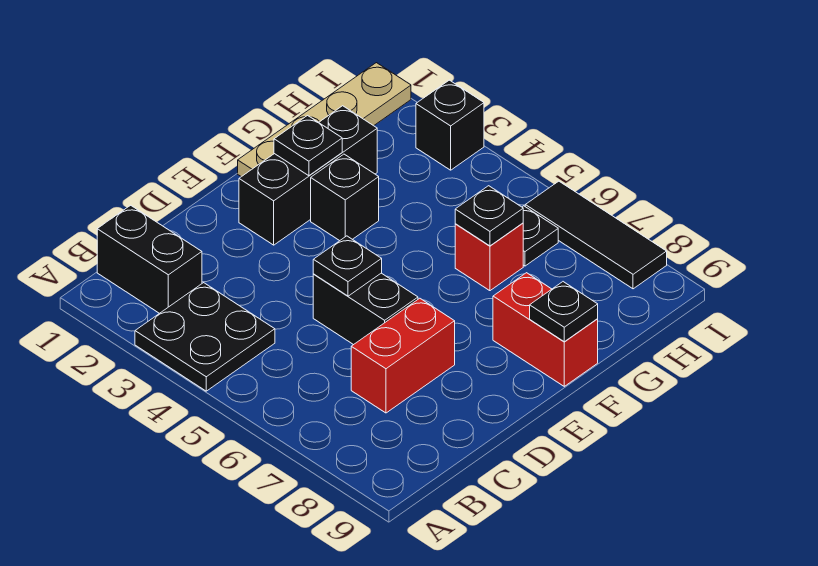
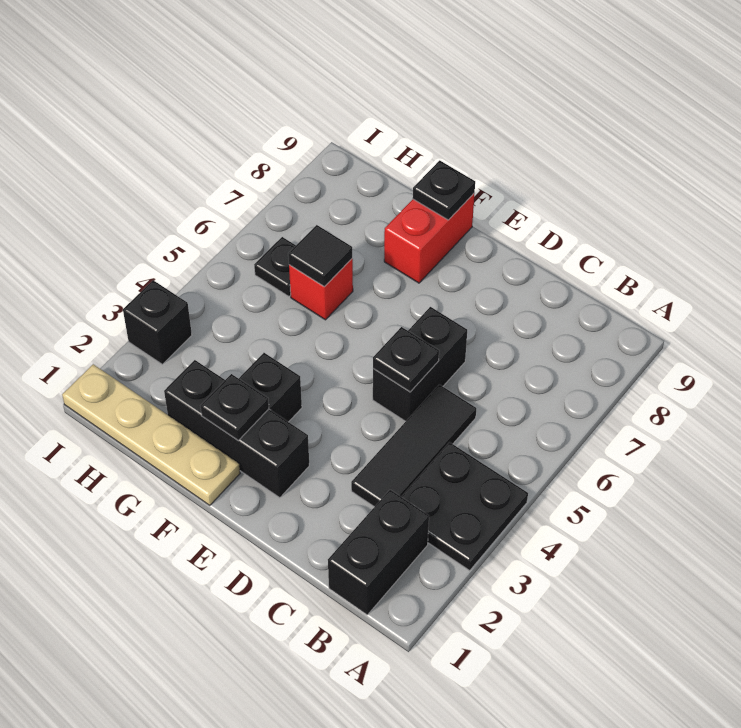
red 1x2 brick [351,298,455,413] -> none
black 1x1 plate [455,186,523,246] -> black 1x1 tile [288,225,352,287]
black 1x3 tile [525,181,667,289] -> black 1x3 tile moved to [351,384,476,507]

